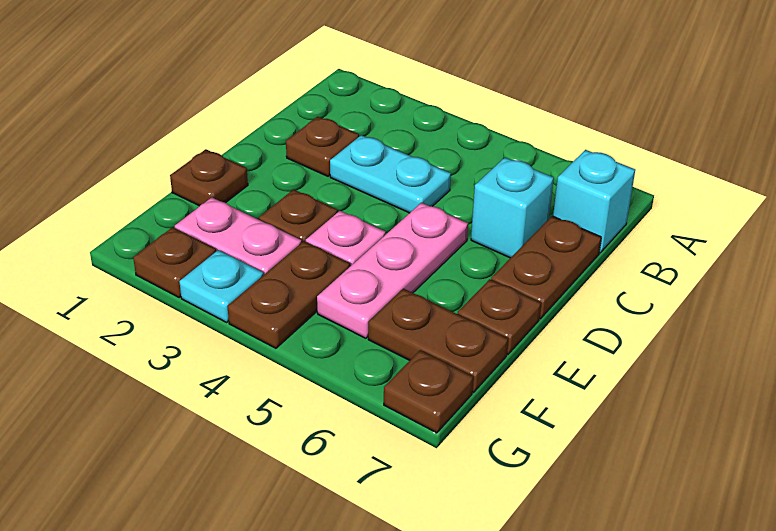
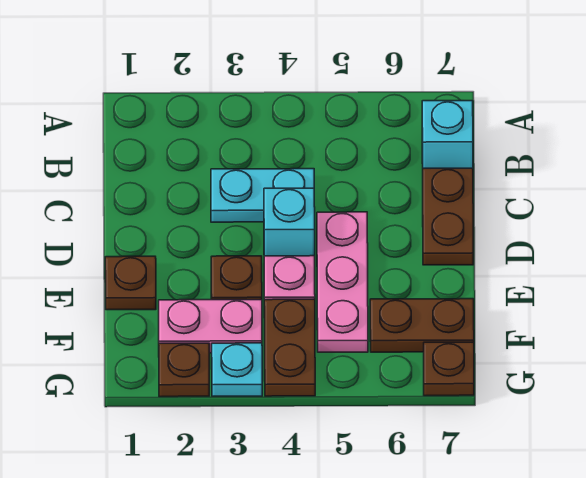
brown 1x1 plate [286,117,359,176] -> none
cyan 1x1 brick [471,158,554,258] -> cyan 1x1 brick moved to [264,188,315,256]
brown 1x1 plate [458,279,541,354] -> none

